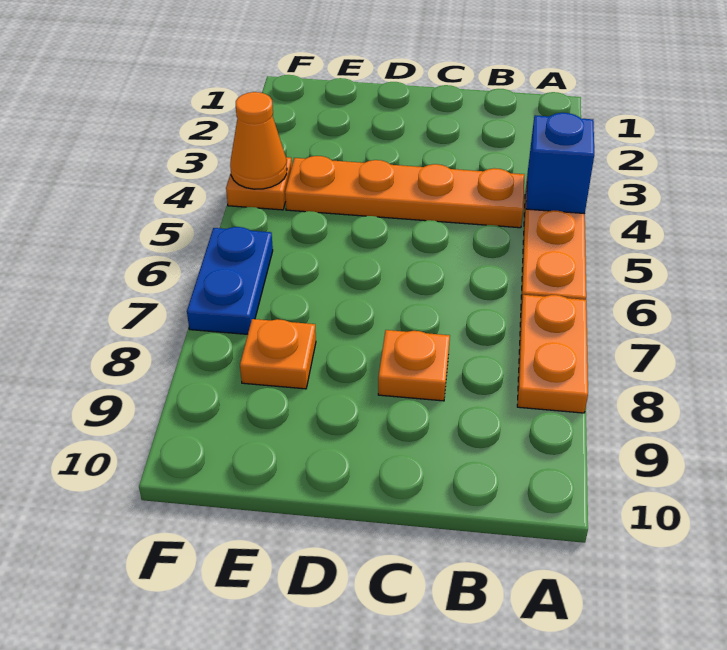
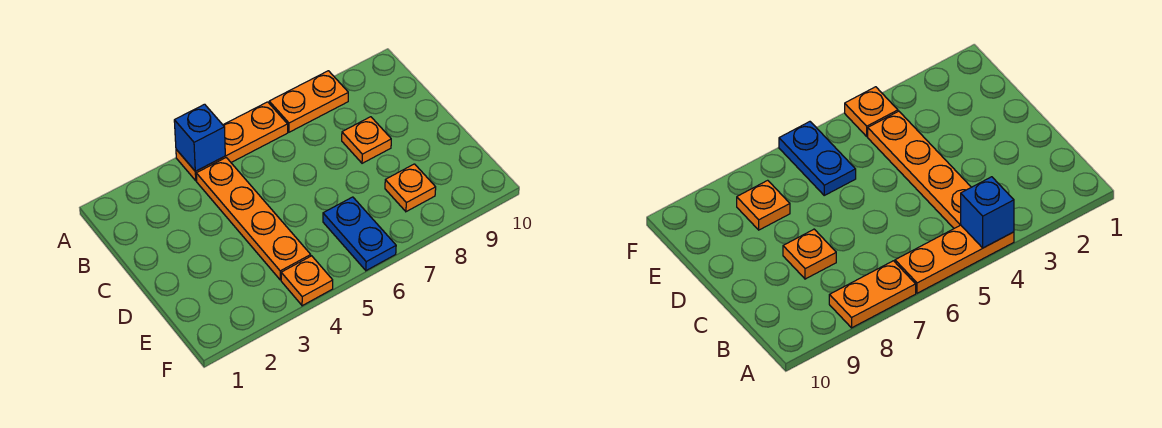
orange 1x1 cone [230,92,287,189] -> none
blue 1x2 plate [187,227,273,334] -> blue 1x2 plate turned to [323,197,396,271]

